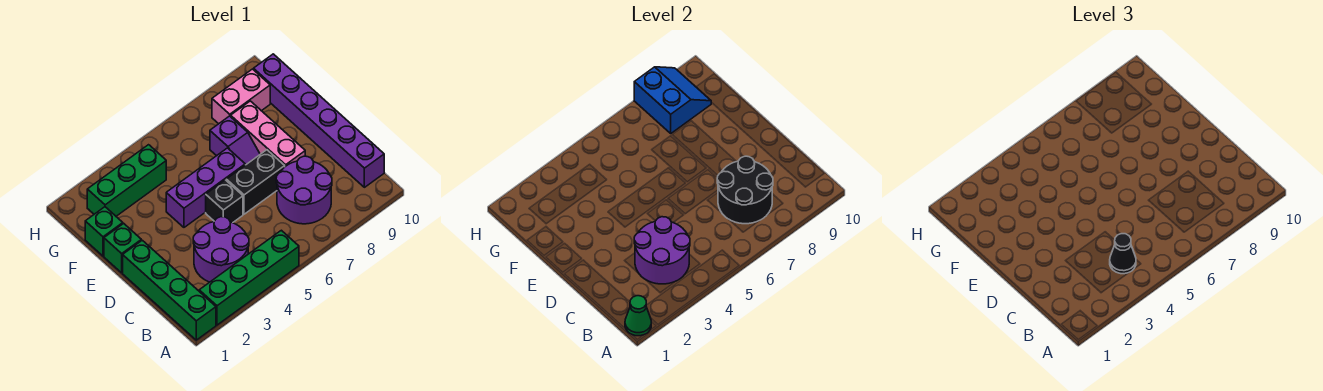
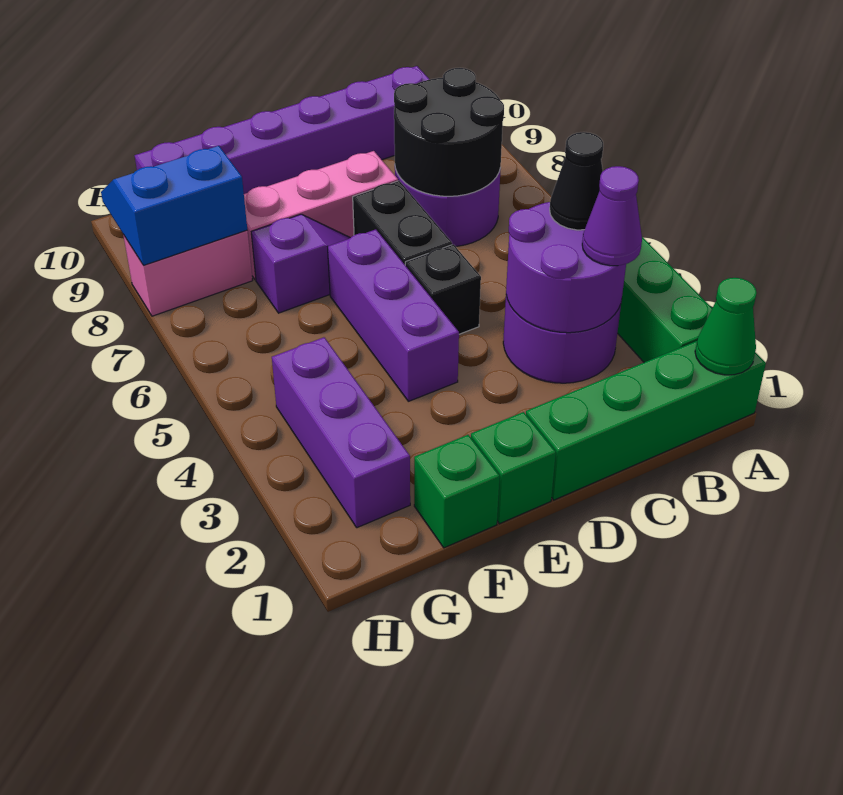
none -> purple 1x1 cone [582,166,642,266]
green 1x3 brick [87,145,166,216] -> purple 1x3 brick [272,337,410,528]
pink 1x2 brick [212,69,270,124] -> pink 1x2 brick turned to [123,230,253,316]

